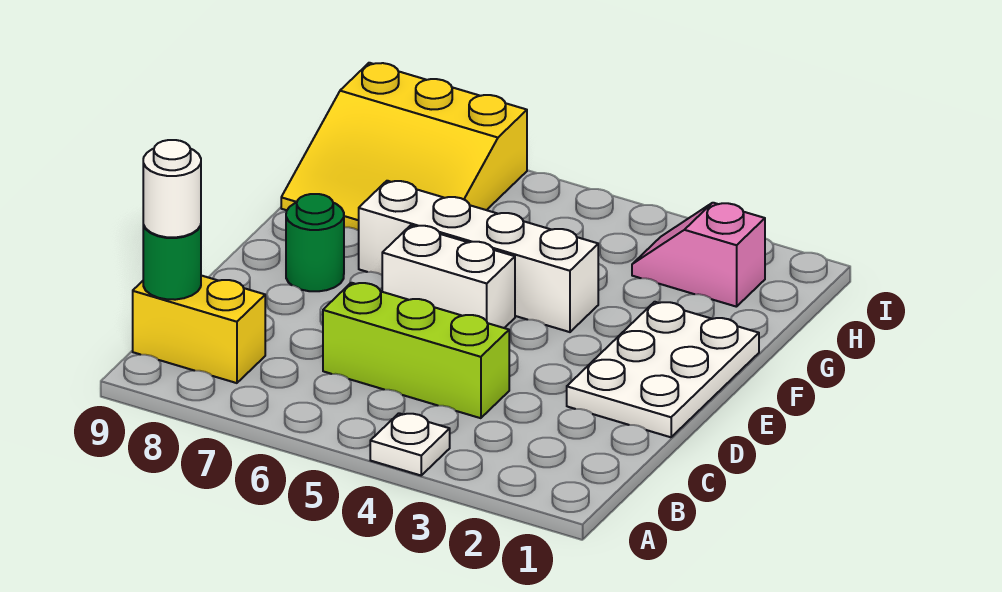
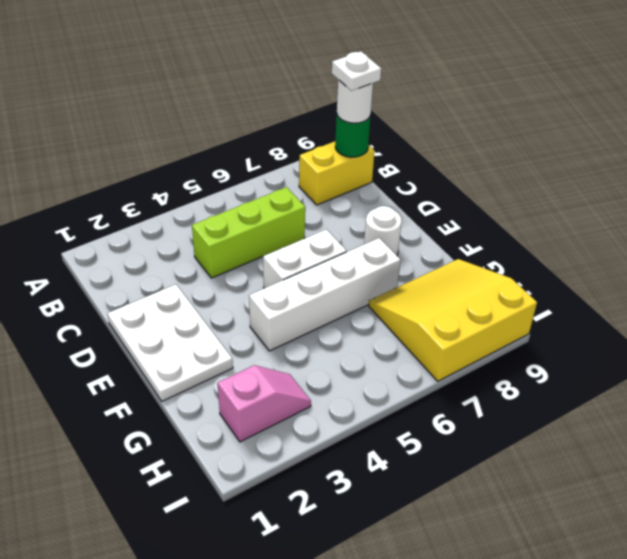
white 1x1 plate [370,413,450,475] -> white 1x1 plate moved to [332,51,381,91]
green 1x1 round brick [286,194,344,291] -> white 1x1 round brick [364,206,402,255]

